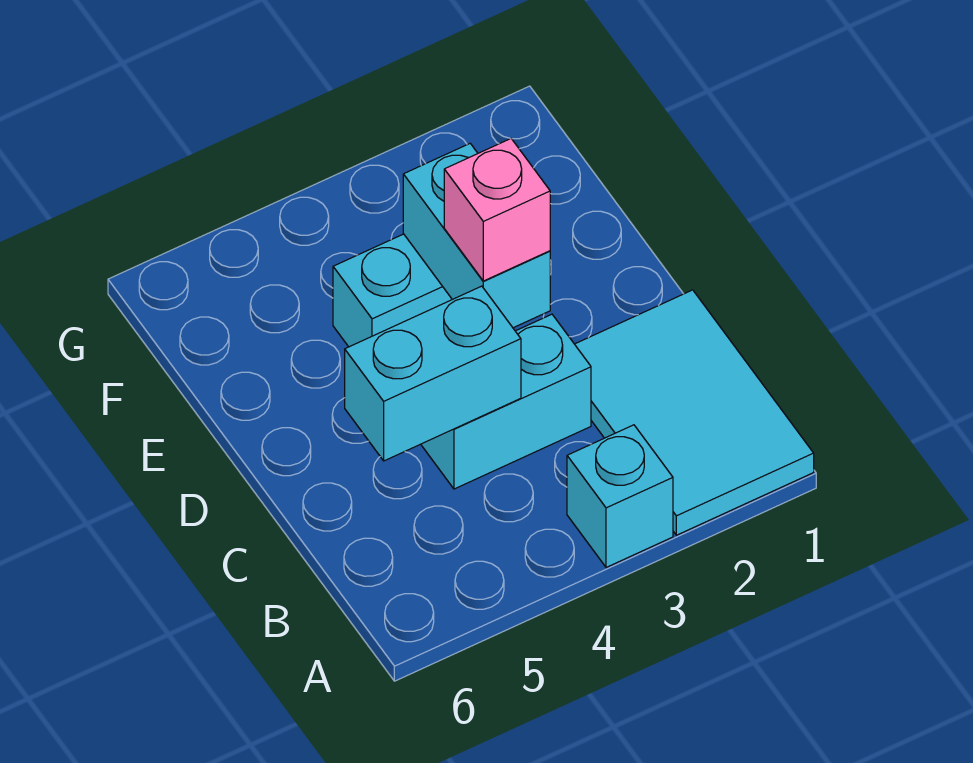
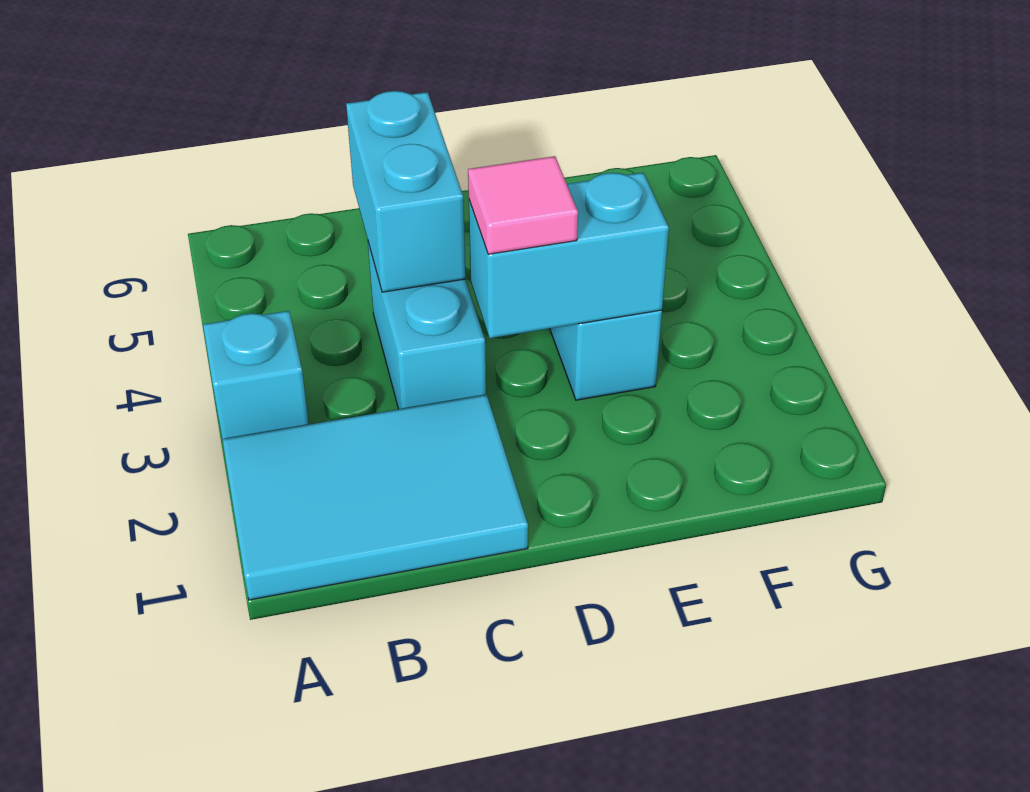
pink 1x1 brick [444,139,550,281] -> pink 1x1 tile [468,156,578,254]

